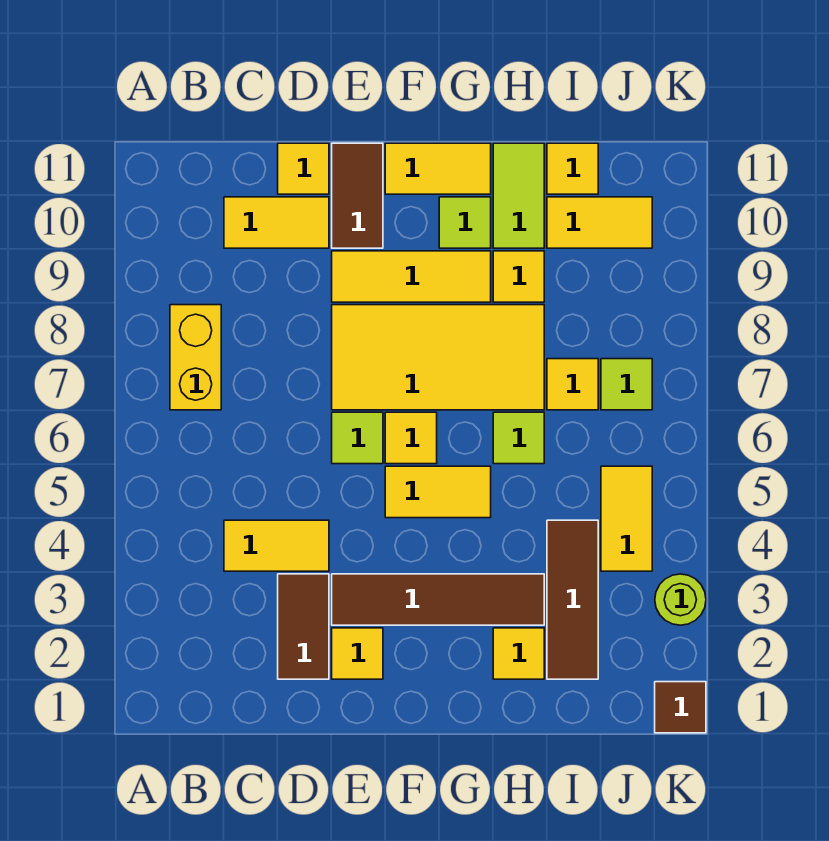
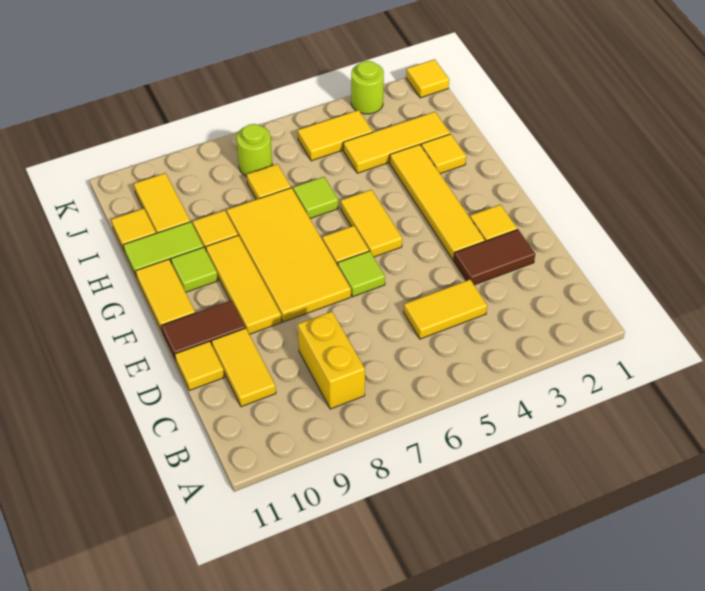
yellow 1x2 brick [170,305,221,410] -> yellow 1x2 brick turned to [298,312,365,409]
yellow 1x2 tile [224,520,329,571] -> yellow 1x2 tile turned to [404,280,487,339]
brown 1x4 tile [332,574,544,625] -> yellow 1x4 tile [390,144,485,260]
brown 1x3 tile [547,520,598,679] -> yellow 1x3 tile [343,112,450,173]
lime 1x1 tile [601,359,652,410] -> lime 1x1 round brick [237,124,272,177]
brown 1x1 tile [655,682,706,733] -> yellow 1x1 tile [406,59,449,98]

